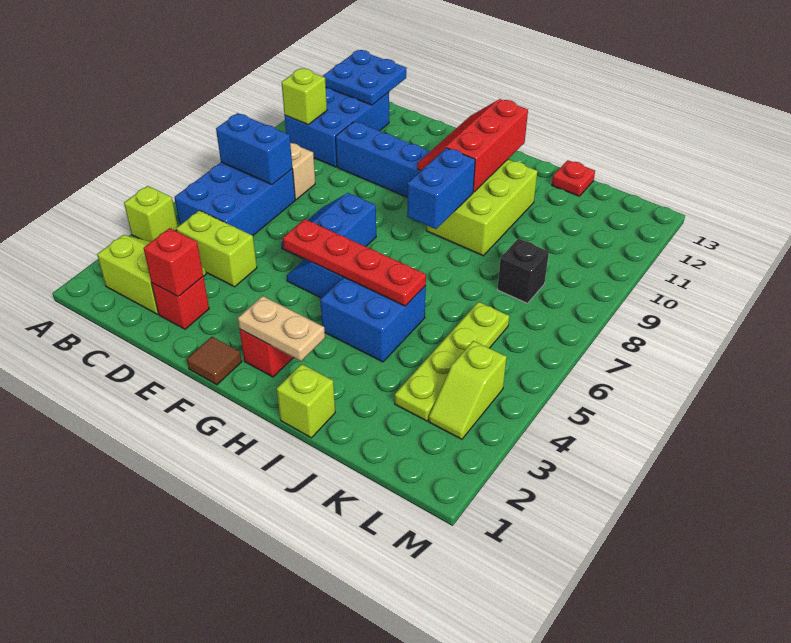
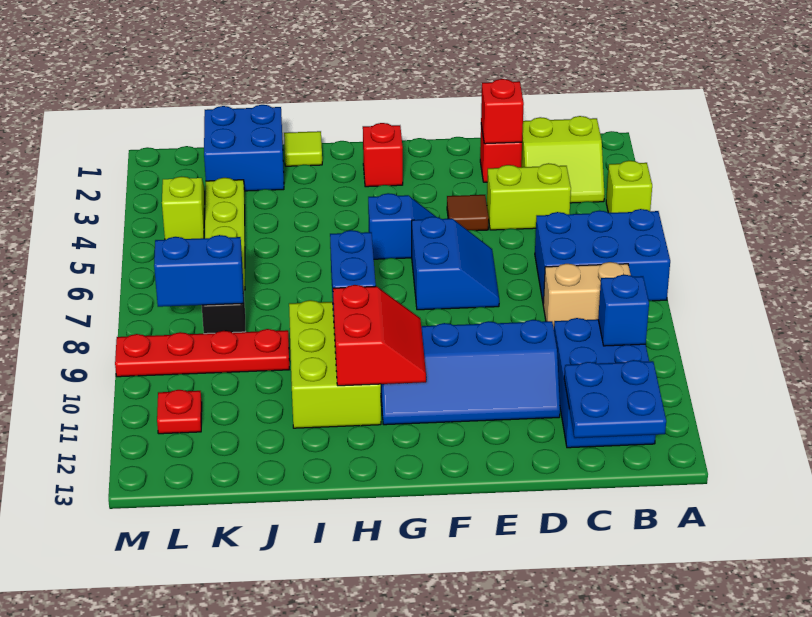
blue 2x3 brick [174,162,295,236] -> blue 2x3 brick turned to [535,209,670,303]
blue 1x2 brick [216,113,292,185] -> blue 1x2 brick moved to [154,235,243,307]
lime 1x1 brick [281,68,327,125] -> blue 1x1 brick [598,275,649,346]
brown 1x1 tile [187,337,242,385] -> brown 1x1 tile moved to [447,195,489,231]
red 1x4 plate [283,219,426,306] -> red 1x4 plate moved to [115,329,289,377]
tan 1x2 plate [238,296,325,361] -> none
red 2x3 slope [417,99,528,192] -> red 2x2 slope [333,285,426,386]
blue 2x2 brick [320,277,426,362] -> blue 2x2 brick moved to [204,105,284,191]
lime 1x1 brick [277,364,335,438] -> lime 1x1 tile [284,131,322,166]
red 1x1 plate [552,160,595,196] -> red 1x1 plate moved to [157,390,202,434]

